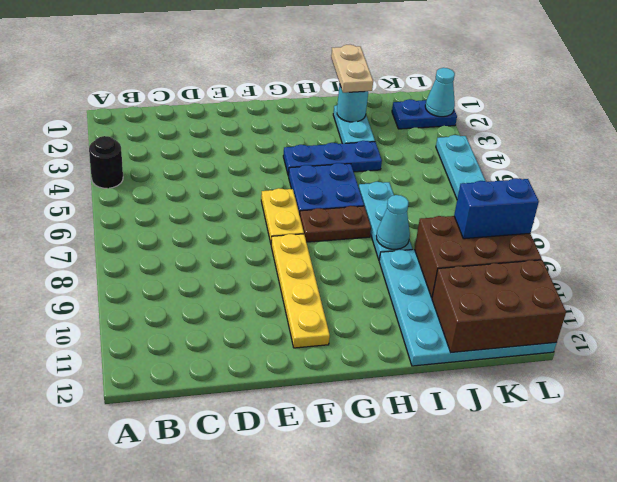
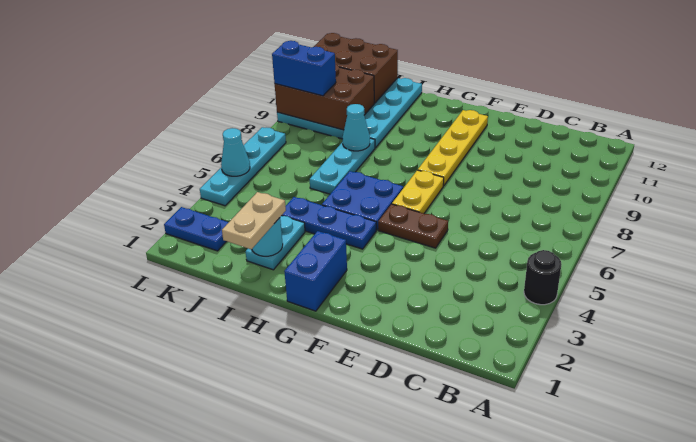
none -> blue 1x2 brick [284,231,347,311]
brown 1x2 plate [300,206,371,242] -> brown 1x2 plate moved to [378,204,448,248]
cyan 1x1 cone [425,68,455,117] -> cyan 1x1 cone moved to [221,128,250,176]

